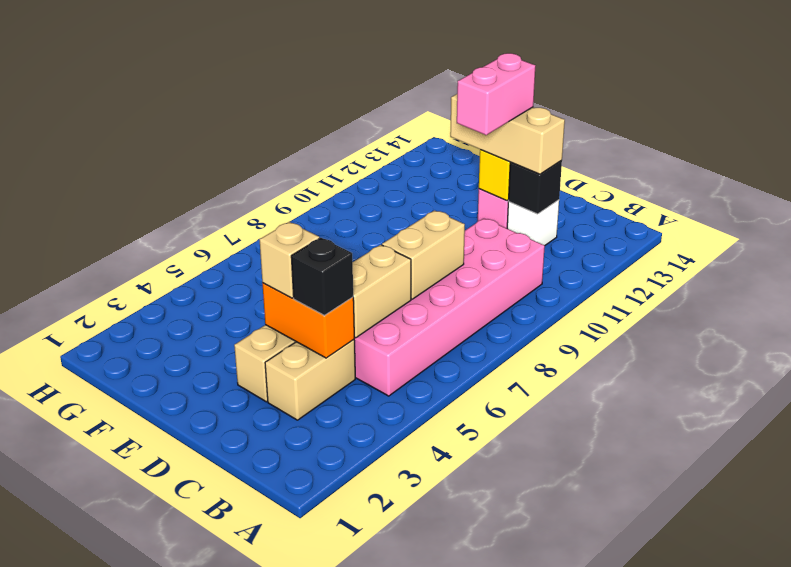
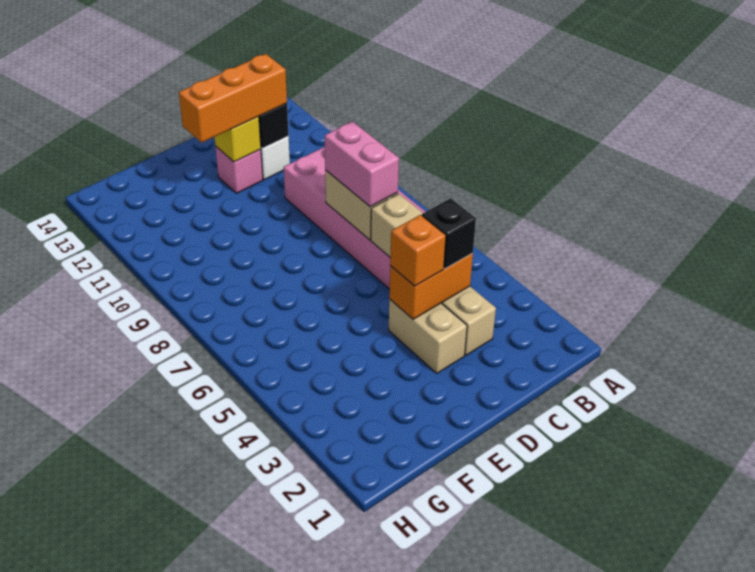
tan 1x3 brick [450,94,565,174] -> orange 1x3 brick [179,54,287,143]
tan 1x1 brick [259,222,320,298] -> orange 1x1 brick [390,215,446,286]
pink 1x2 brick [457,53,535,135] -> pink 1x2 brick moved to [325,122,399,207]

